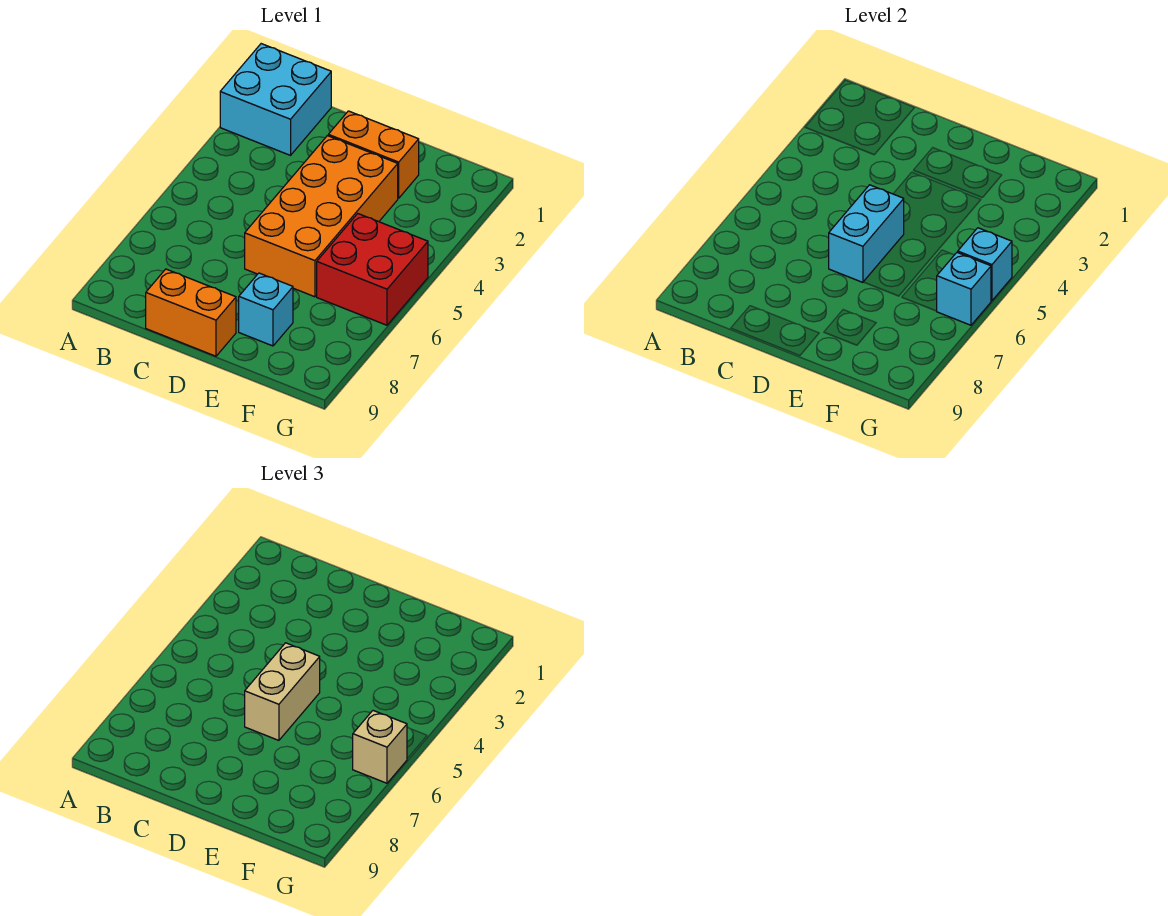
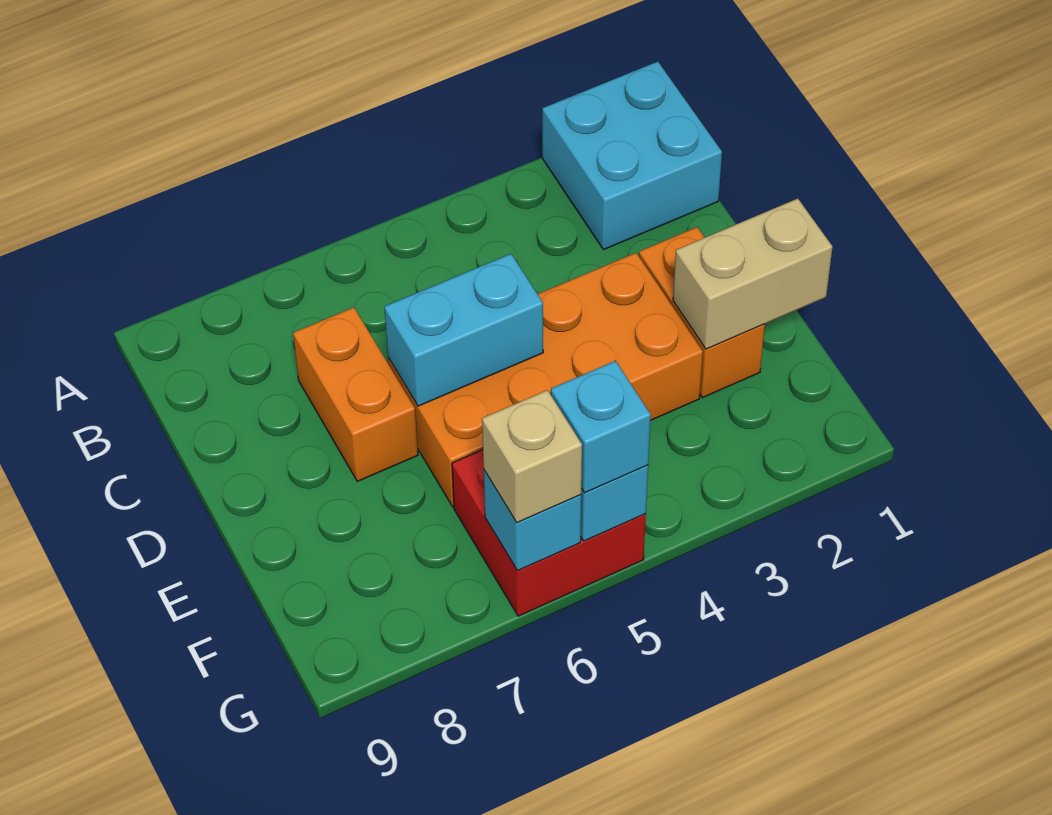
orange 1x2 brick [146,269,236,356] -> orange 1x2 brick moved to [293,307,418,481]
tan 1x2 brick [245,643,320,740] -> tan 1x2 brick moved to [673,198,833,349]
cyan 1x1 brick [239,273,293,346] -> cyan 1x1 brick moved to [551,361,651,493]

